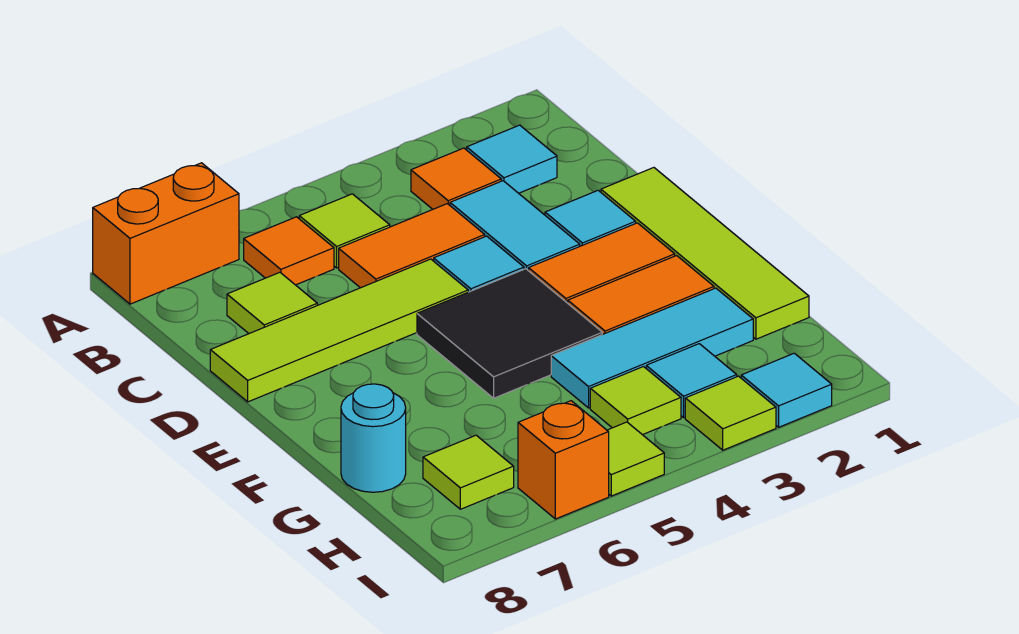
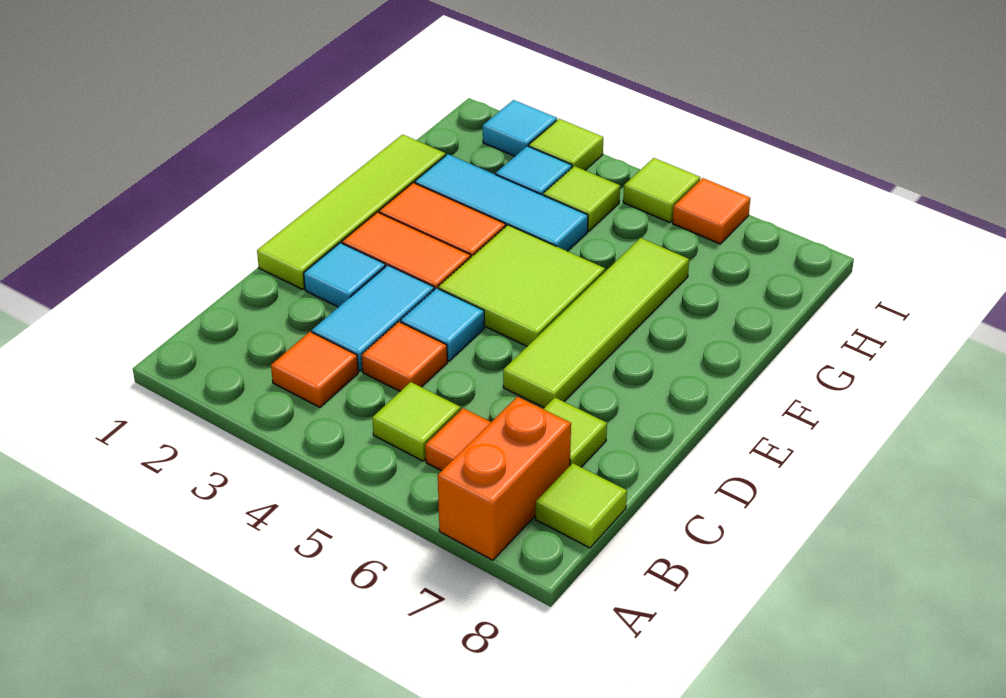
orange 1x2 brick [93,163,239,304] -> orange 1x2 brick turned to [438,397,571,560]
cyan 1x1 tile [467,125,557,193] -> none
orange 1x2 tile [339,204,485,288] -> orange 1x1 tile [362,322,447,391]
lime 1x4 tile [210,259,468,402] -> lime 1x4 tile turned to [503,238,689,408]
black 2x2 tile [417,269,602,398] -> lime 2x2 tile [438,225,605,346]
cyan 1x1 round brick [341,384,406,492] -> none
lime 1x1 tile [423,435,514,509] -> lime 1x1 tile moved to [536,463,627,548]
orange 1x1 brick [518,401,609,519] -> orange 1x1 tile [672,178,750,244]

